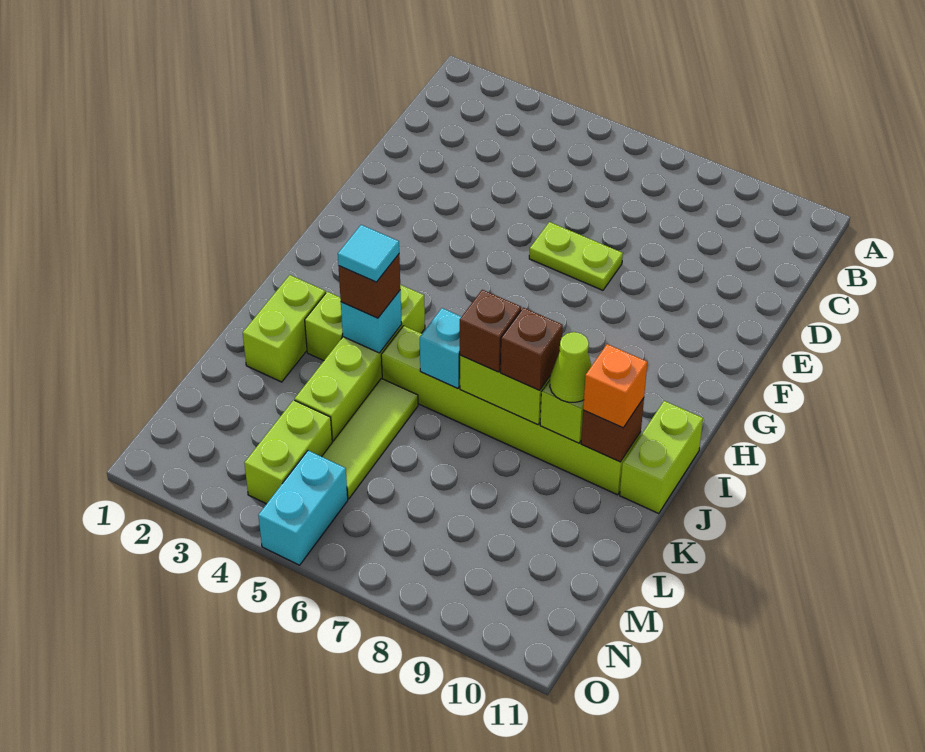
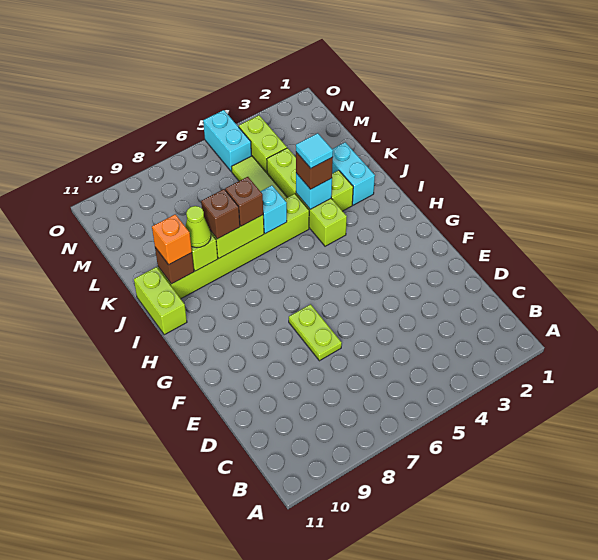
lime 1x2 plate [529,222,623,290] -> lime 1x2 plate turned to [289,304,342,361]
lime 1x2 brick [243,275,326,382] -> cyan 1x2 brick [332,142,375,205]

